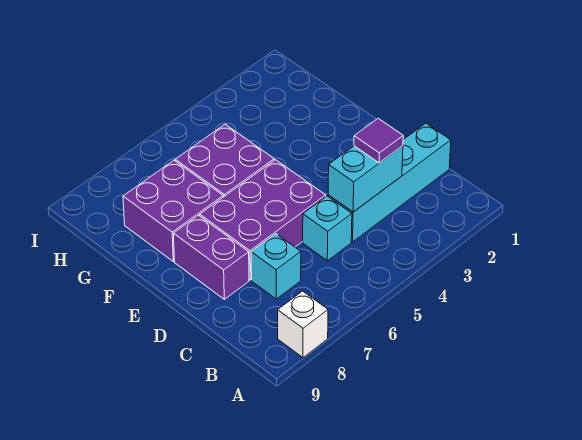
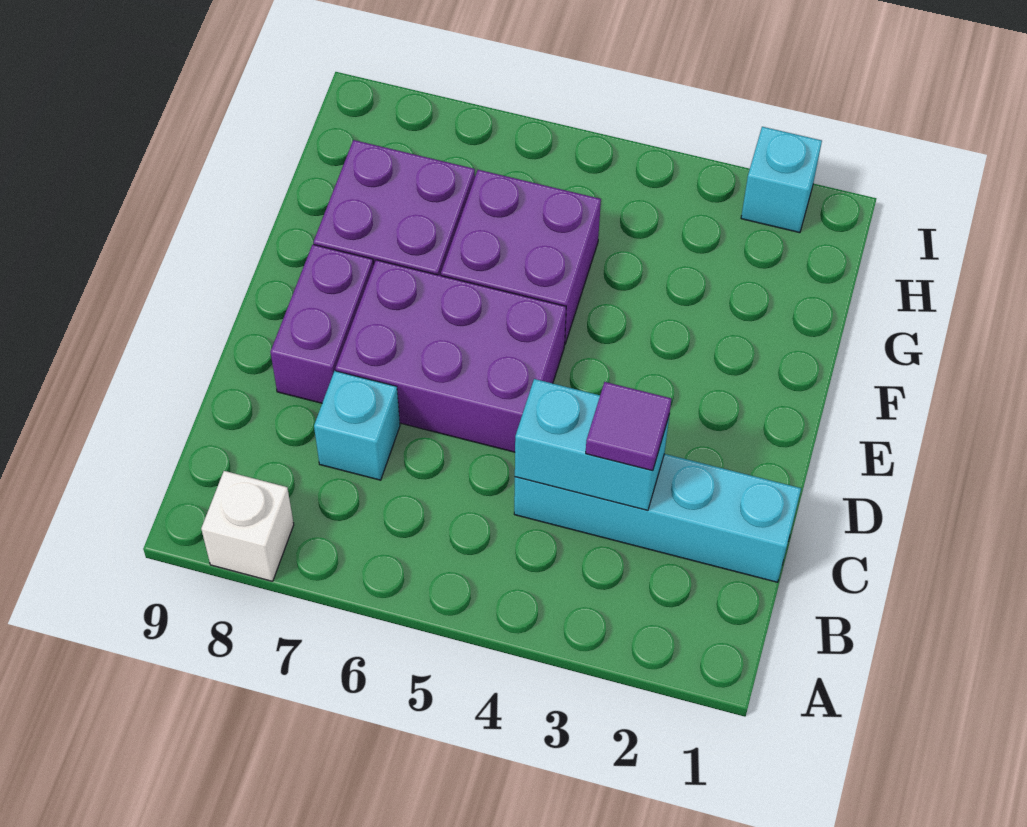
cyan 1x1 brick [303,196,352,261] -> cyan 1x1 brick moved to [741,127,822,233]

